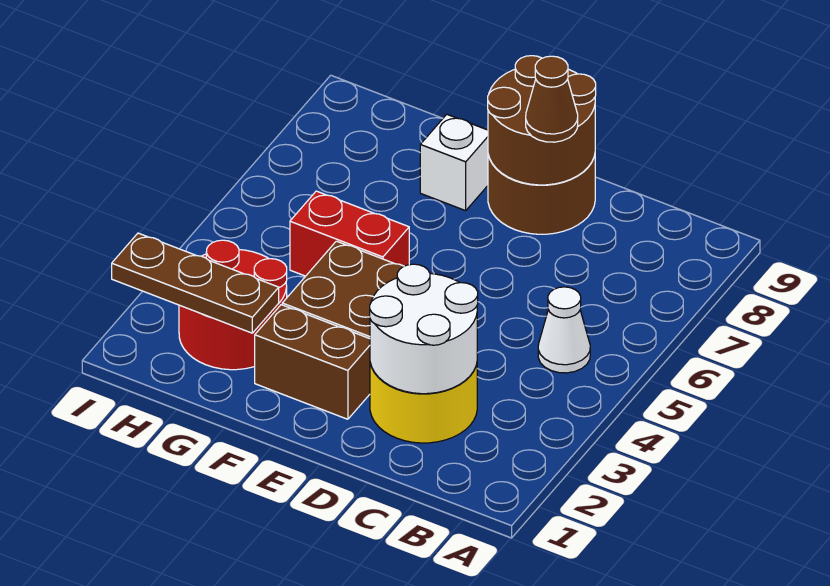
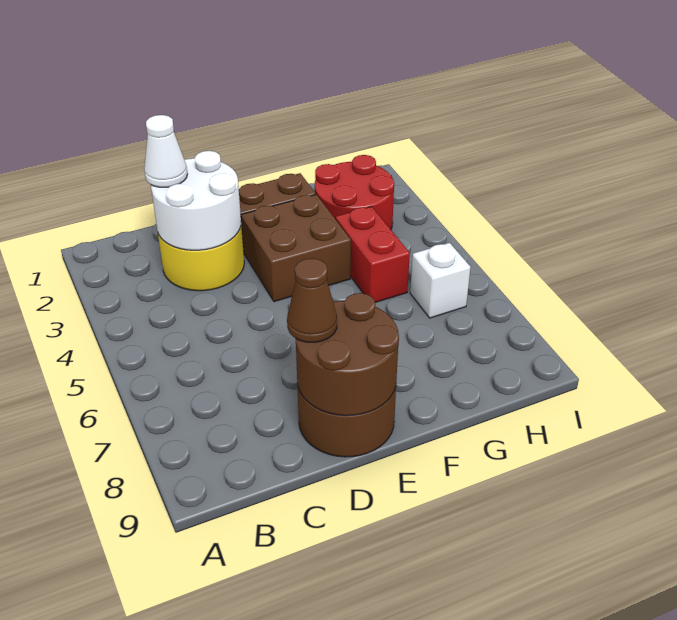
white 1x1 cone [538,287,590,373] -> white 1x1 cone moved to [144,115,187,187]
red 1x2 brick [290,191,409,276] -> red 1x2 brick turned to [335,207,410,302]
white 1x1 brick [420,114,488,211] -> white 1x1 brick moved to [410,243,470,318]
brown 1x3 plate [112,233,279,333] -> none

